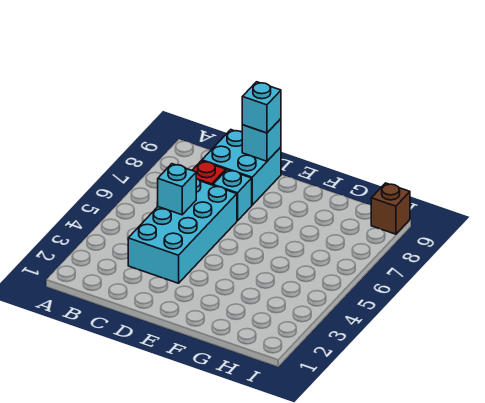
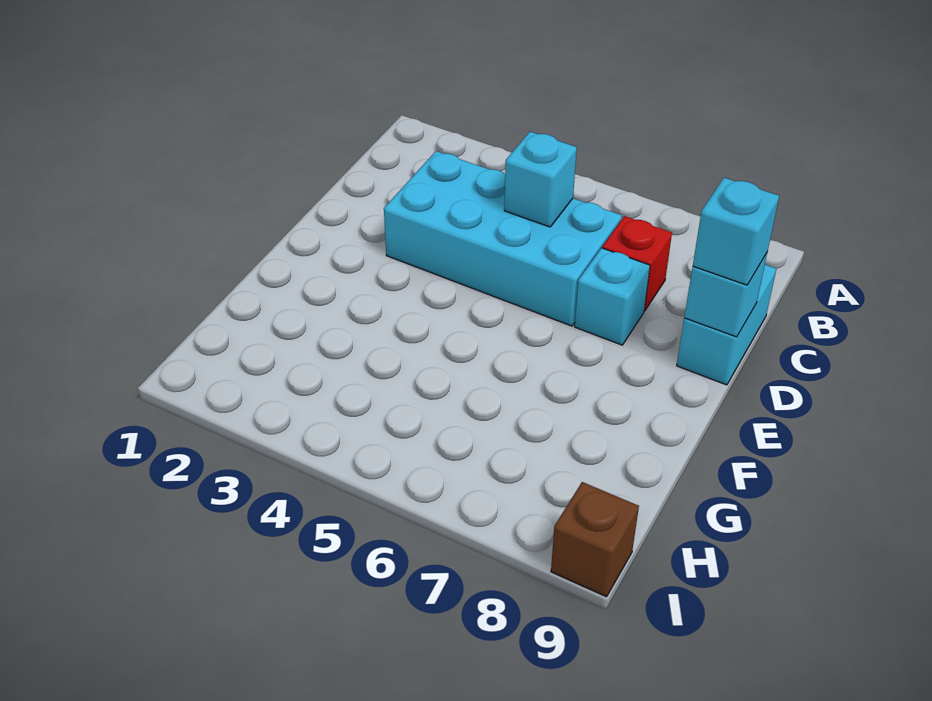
cyan 2x2 brick [202,130,281,205] -> cyan 1x2 brick [677,265,776,385]

